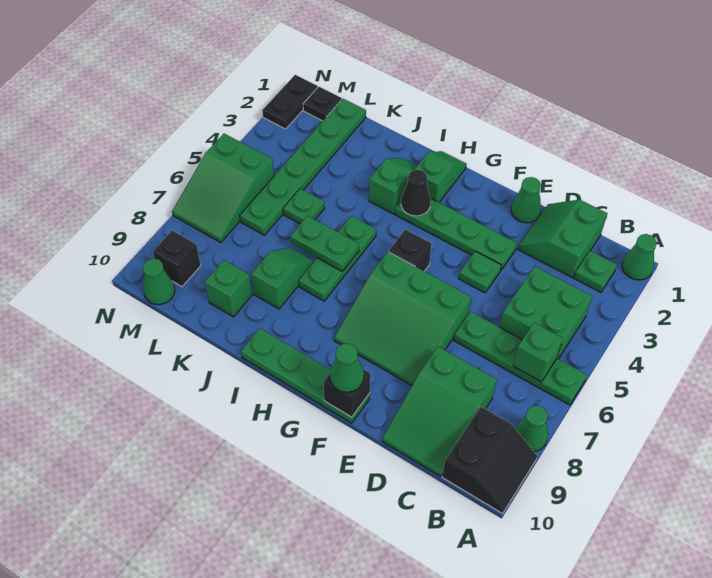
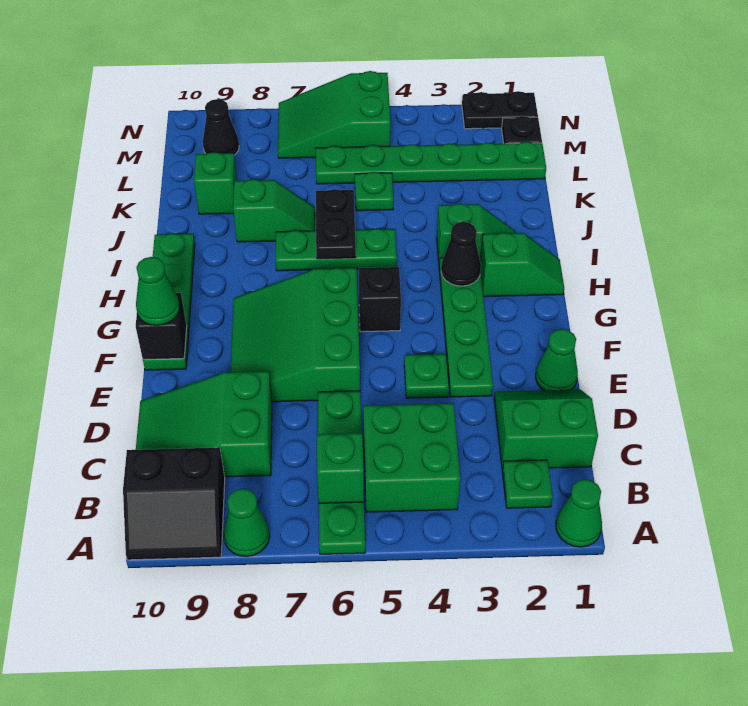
green 1x2 plate [290,216,359,271] -> black 1x2 plate [316,189,356,259]
black 1x1 brick [153,231,201,286] -> black 1x1 cone [203,99,239,155]
green 1x1 cone [143,258,175,305] -> none

